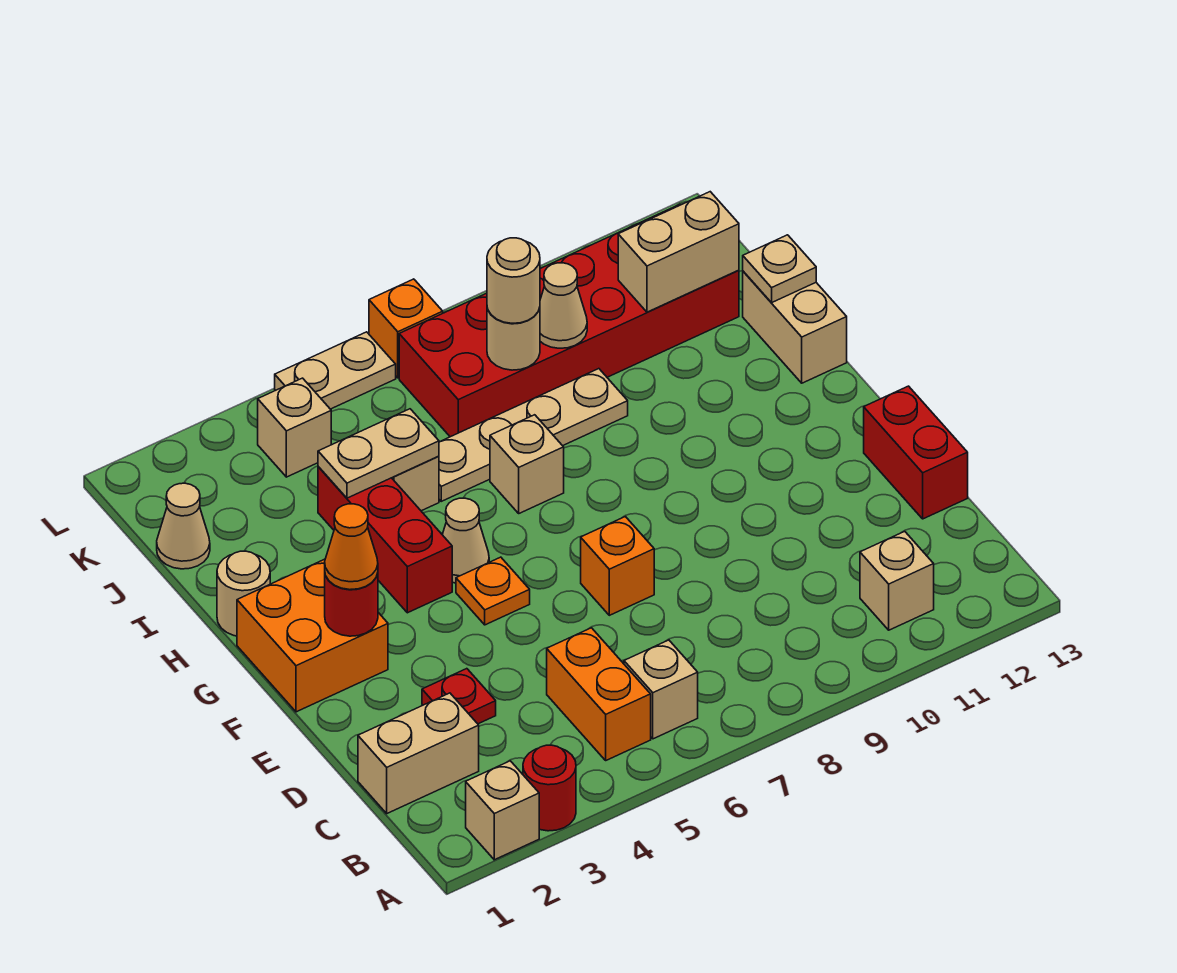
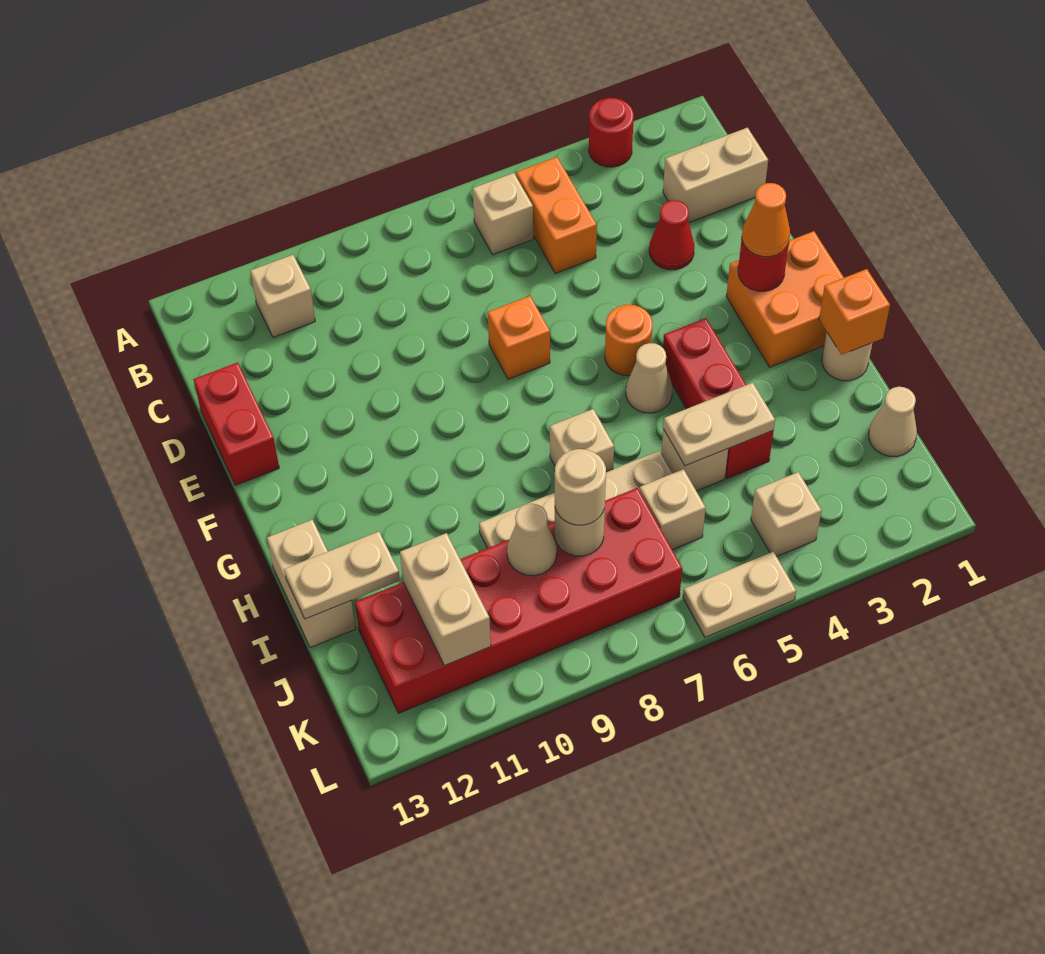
tan 1x1 brick [466,761,539,860] -> tan 1x1 brick moved to [640,469,706,550]
red 1x1 plate [422,669,496,724] -> red 1x1 cone [649,200,694,270]
orange 1x1 plate [456,557,530,625] -> orange 1x1 round brick [605,305,653,376]
tan 1x1 plate [743,235,816,302] -> tan 1x2 plate [284,531,400,619]
tan 1x2 brick [618,192,739,312] -> tan 1x2 brick turned to [400,533,491,665]
orange 1x1 brick [369,279,443,378] -> orange 1x1 brick moved to [819,269,890,355]

